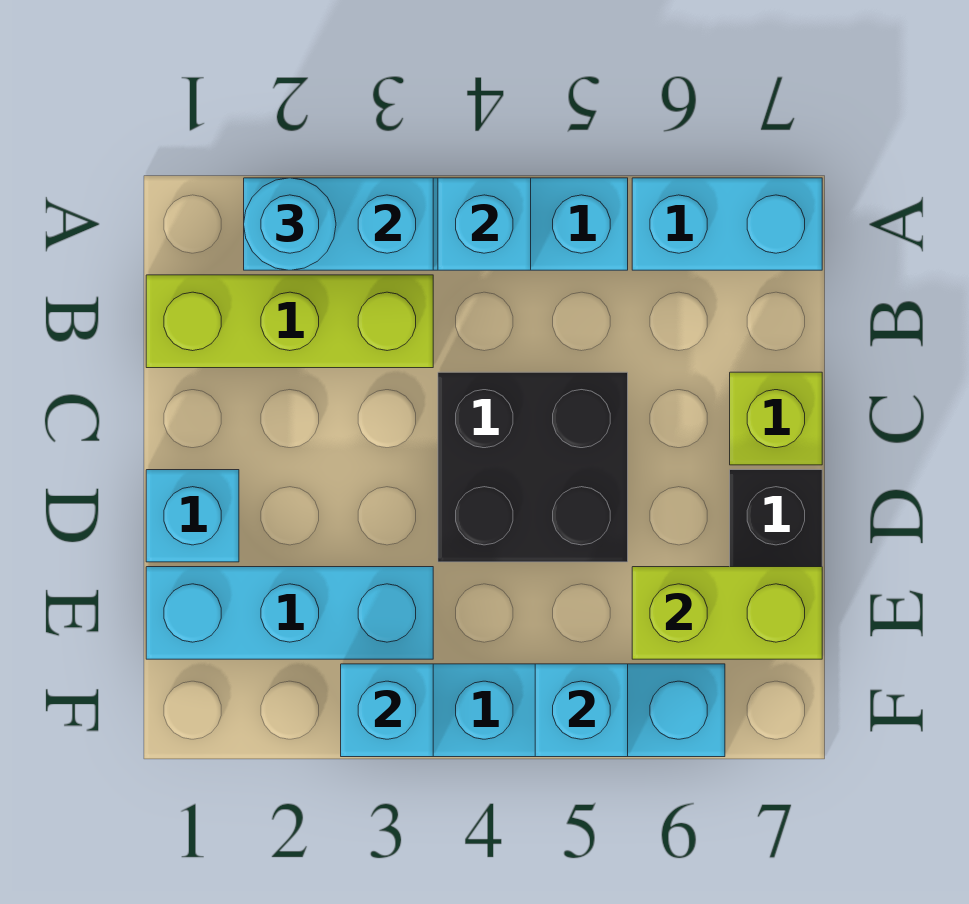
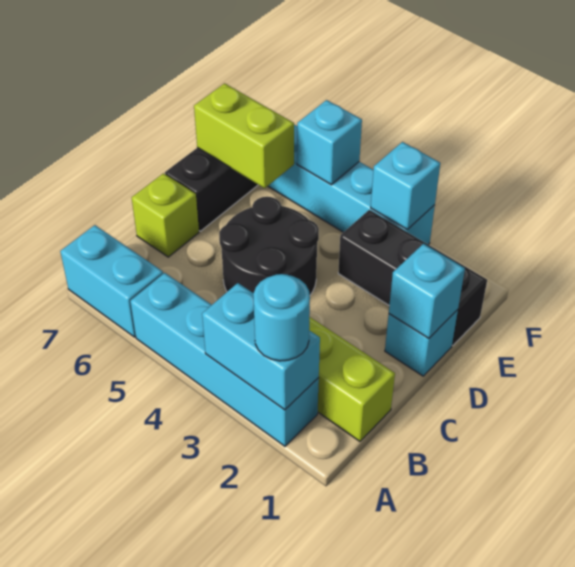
cyan 1x1 brick [438,178,531,270] -> cyan 1x1 brick moved to [389,244,465,338]
black 2x2 brick [438,372,628,562] -> black 2x2 round brick [219,197,319,295]
cyan 1x3 brick [146,567,433,659] -> black 1x3 brick [338,210,487,346]

